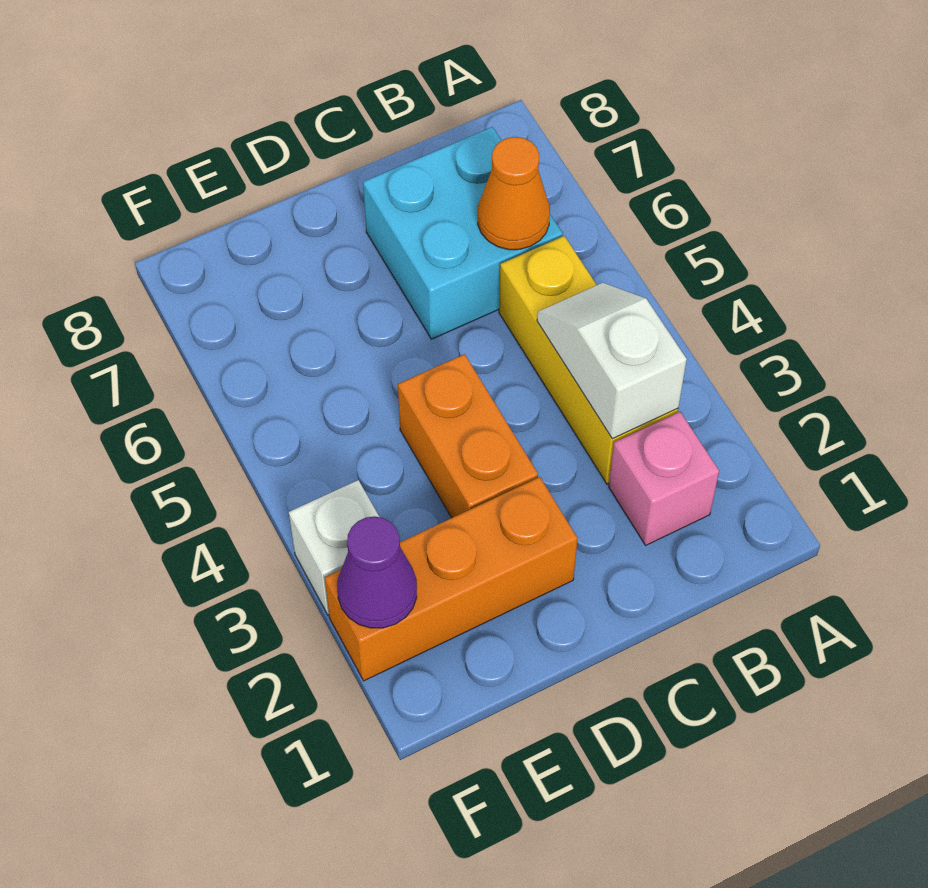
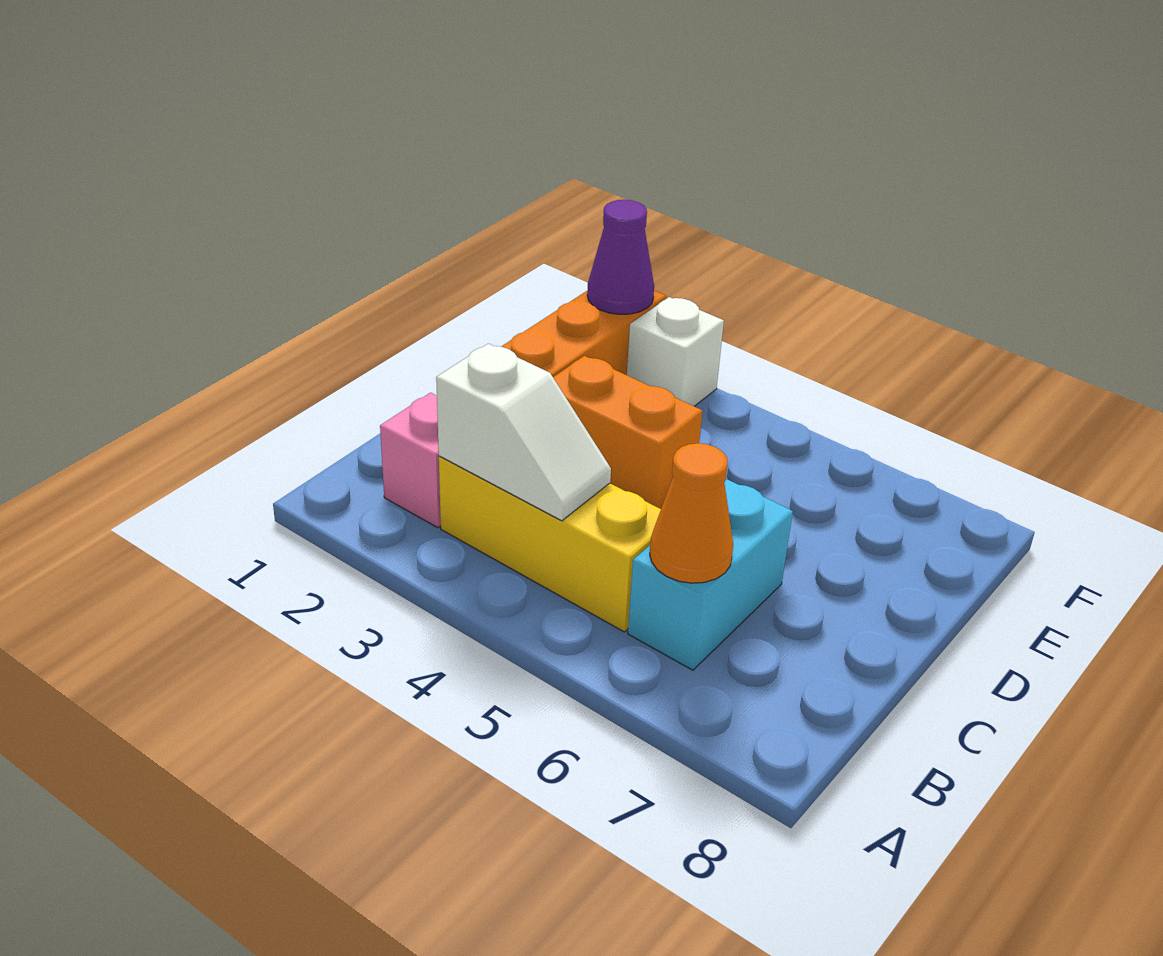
cyan 2x2 brick [363,127,563,339] -> cyan 1x2 brick [628,479,793,670]

